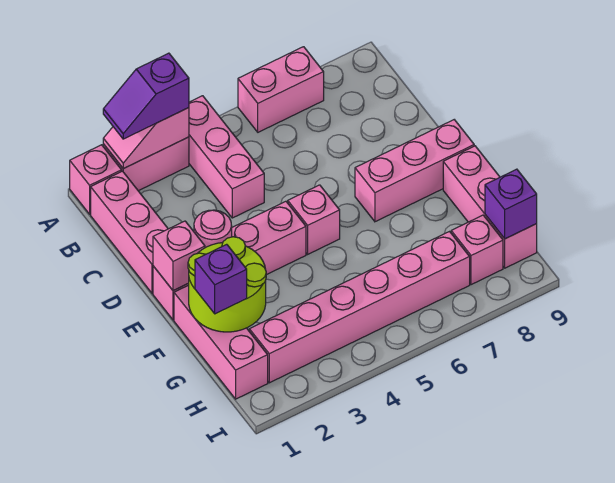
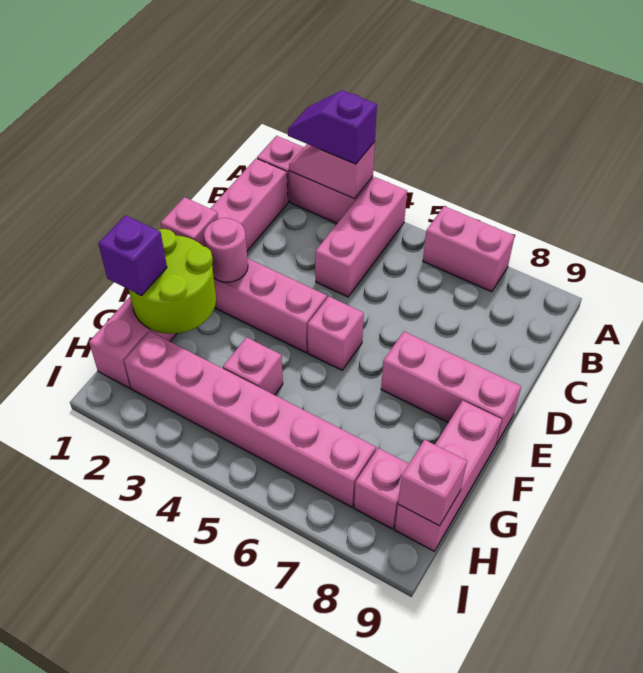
none -> pink 1x1 brick [223,337,283,395]
purple 1x1 brick [485,169,537,239] -> pink 1x1 brick [398,440,467,526]

